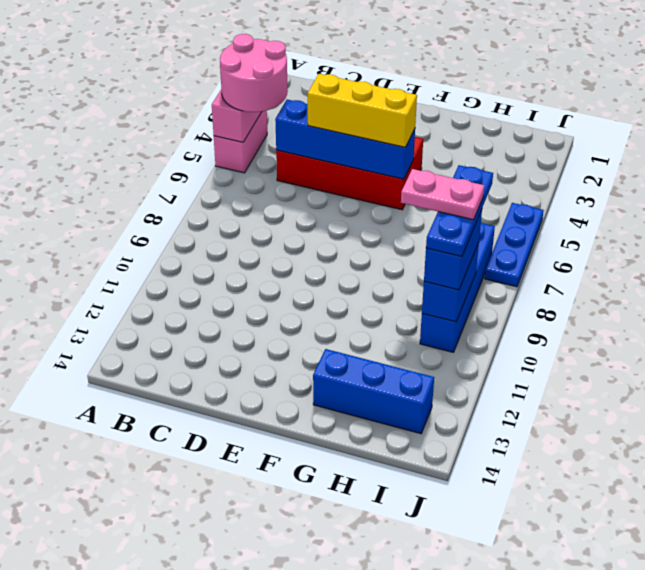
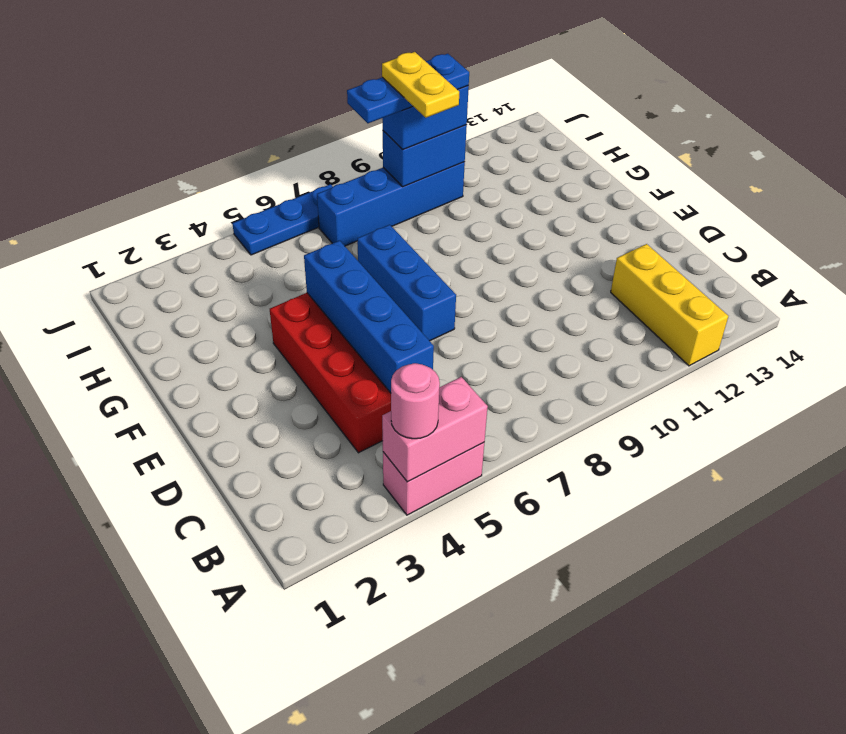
pink 2x2 round brick [220,34,288,112] -> pink 1x1 round brick [391,363,440,439]
yellow 1x3 brick [308,74,417,147] -> yellow 1x3 brick moved to [611,244,728,366]
blue 1x3 brick [313,349,434,434] -> blue 1x3 brick moved to [357,225,456,341]
pink 1x2 plate [401,169,484,220] -> yellow 1x2 plate [382,52,459,118]

